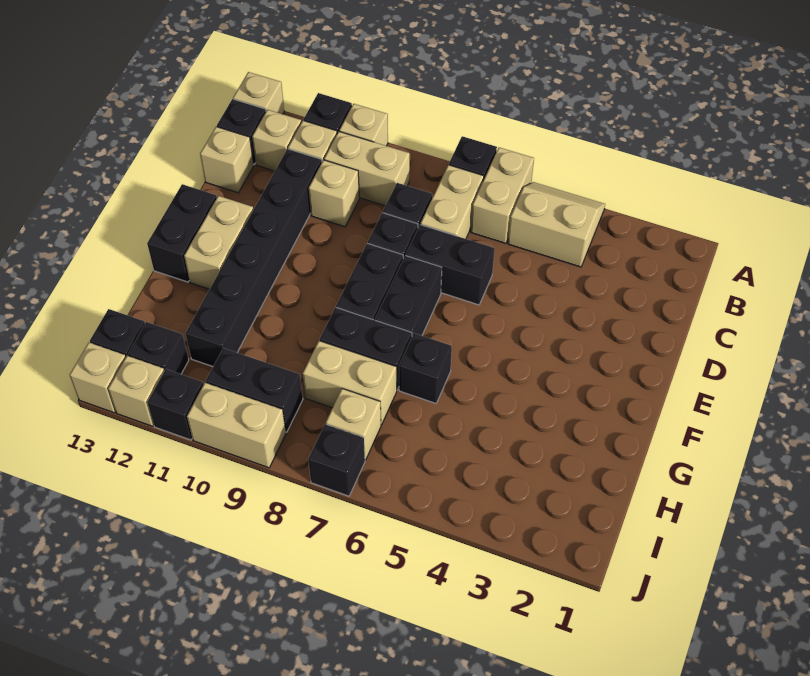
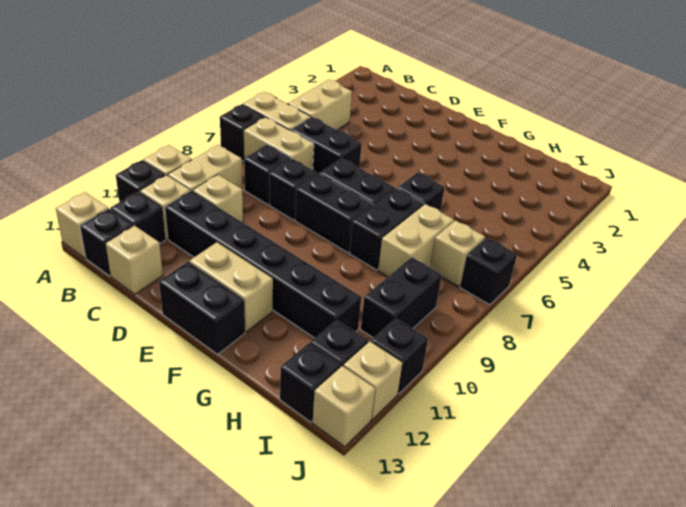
tan 1x1 brick [252,110,301,171] -> black 1x1 brick [111,191,166,243]
black 1x2 brick [406,224,495,305] -> black 1x2 brick turned to [291,117,362,174]
tan 1x2 brick [187,383,286,468] -> none

